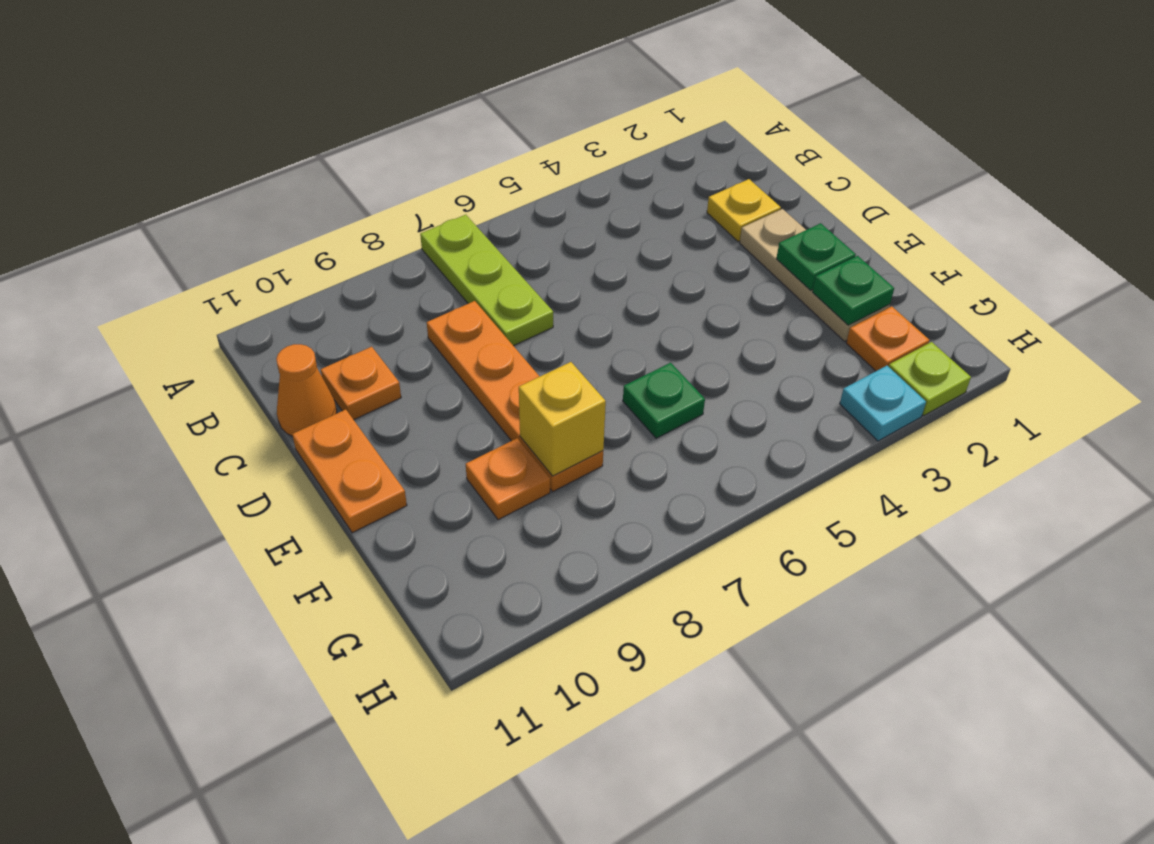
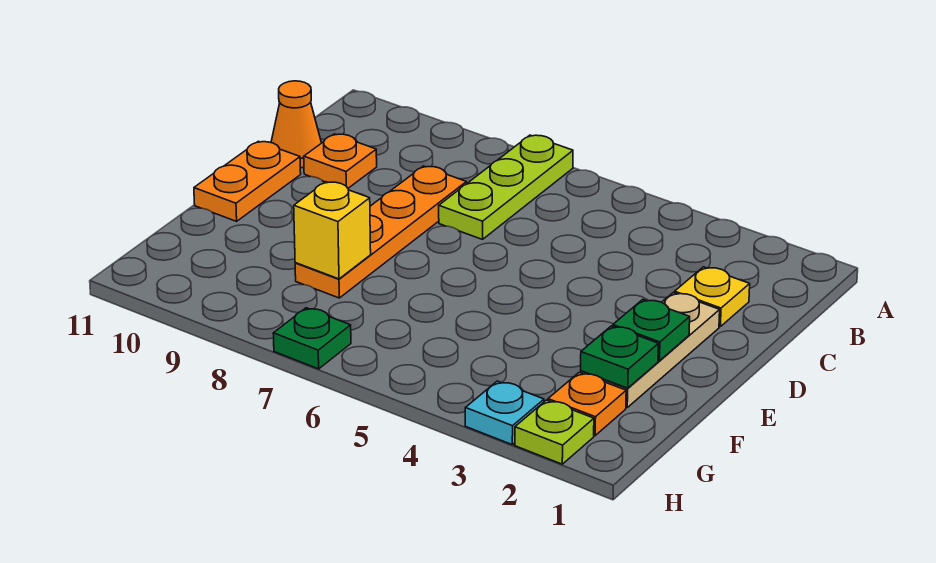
green 1x1 plate [623,363,705,438] -> green 1x1 plate moved to [273,308,351,369]
orange 1x1 plate [466,438,550,520] -> none

